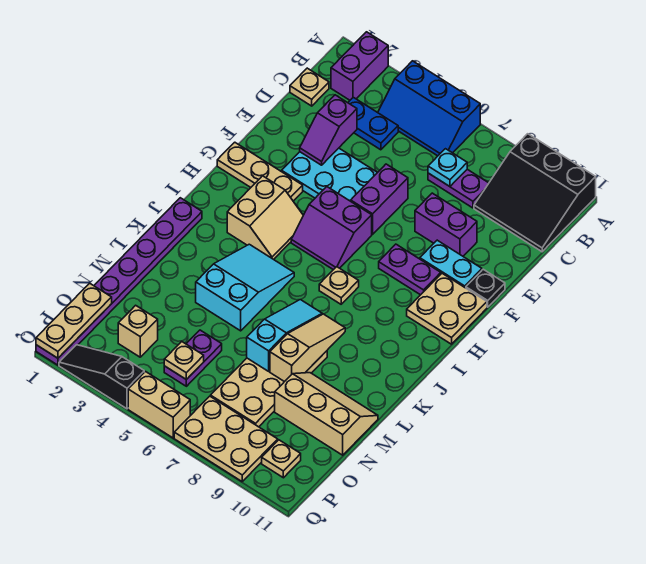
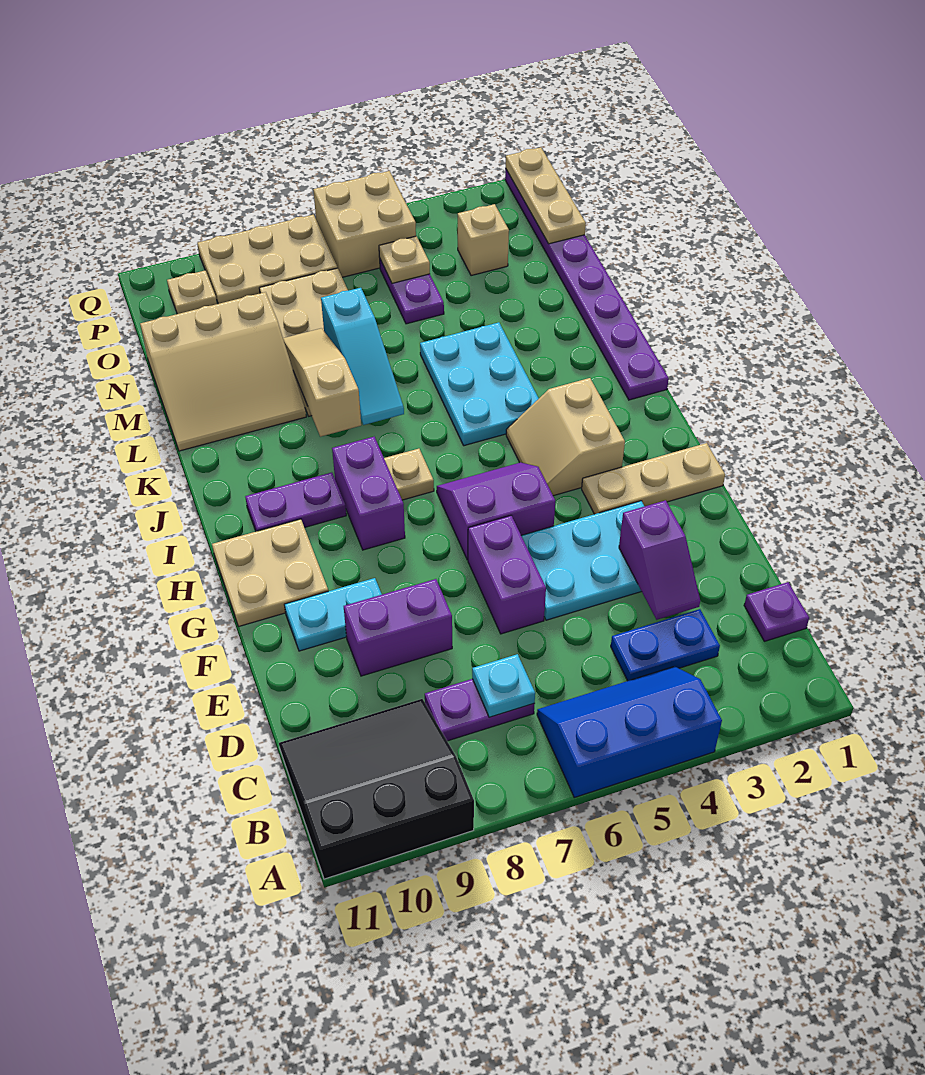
purple 1x2 brick [331,32,388,100] -> purple 1x2 brick moved to [332,437,405,550]
tan 1x1 plate [290,68,329,106] -> purple 1x1 plate [744,582,809,641]
purple 1x2 slope [300,95,357,165] -> purple 1x2 slope turned to [619,500,700,620]
black 1x1 plate [466,269,505,307] -> none
purple 1x2 plate [379,244,441,295] -> purple 1x2 plate moved to [245,472,346,531]
cyan 2x3 slope [196,244,294,331] -> cyan 2x3 plate [420,322,539,446]
tan 1x3 slope [270,314,345,382] -> tan 1x3 slope turned to [283,328,361,437]
tan 2x3 slope [275,373,378,455] -> tan 3x3 slope [140,292,306,451]
black 1x3 slope [59,345,144,409] -> none
tan 1x2 brick [128,372,190,438] -> tan 2x2 brick [313,171,416,277]

